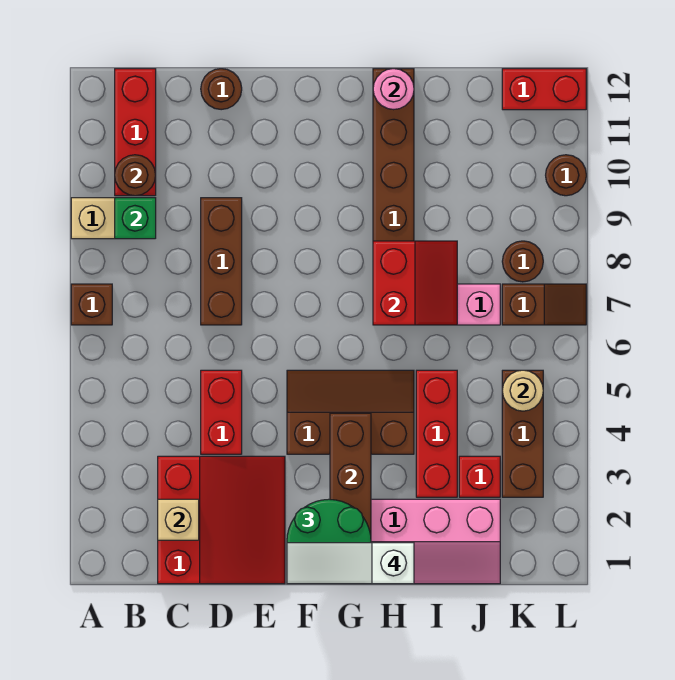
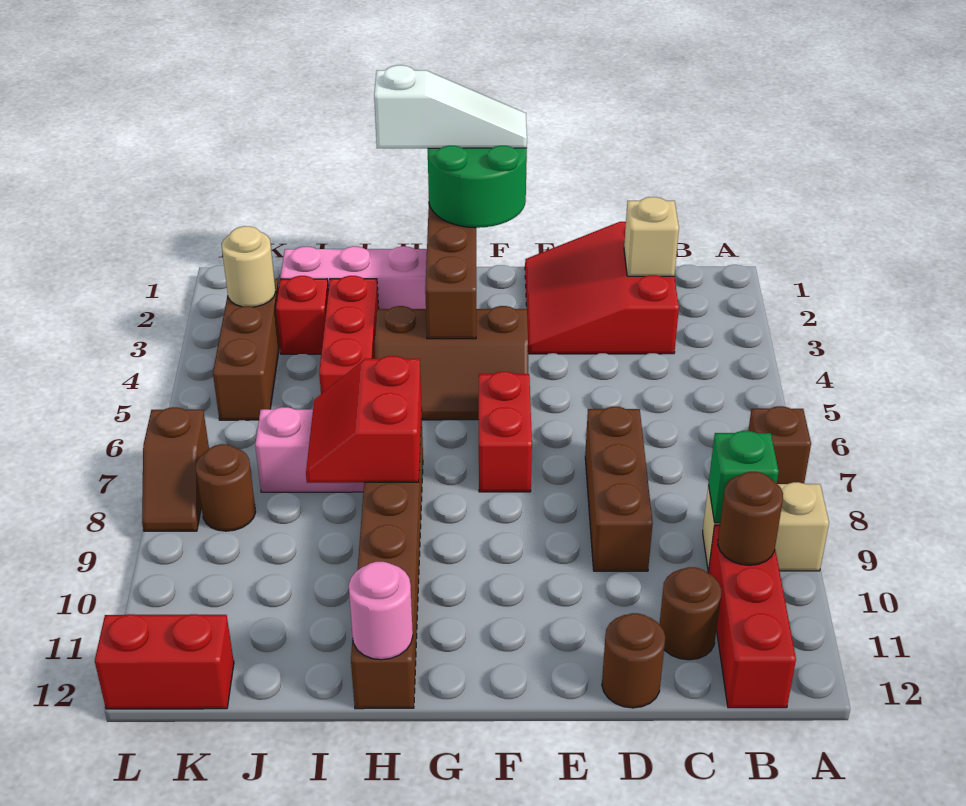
red 1x2 brick [201,370,242,454] -> red 1x2 brick moved to [479,372,532,492]
tan 1x1 round brick [502,370,543,411] -> tan 1x1 round brick moved to [222,226,276,307]
brown 1x2 slope [502,284,586,325] -> brown 1x2 slope turned to [142,407,209,531]
brown 1x1 round brick [546,155,586,196] -> brown 1x1 round brick moved to [659,567,722,660]

